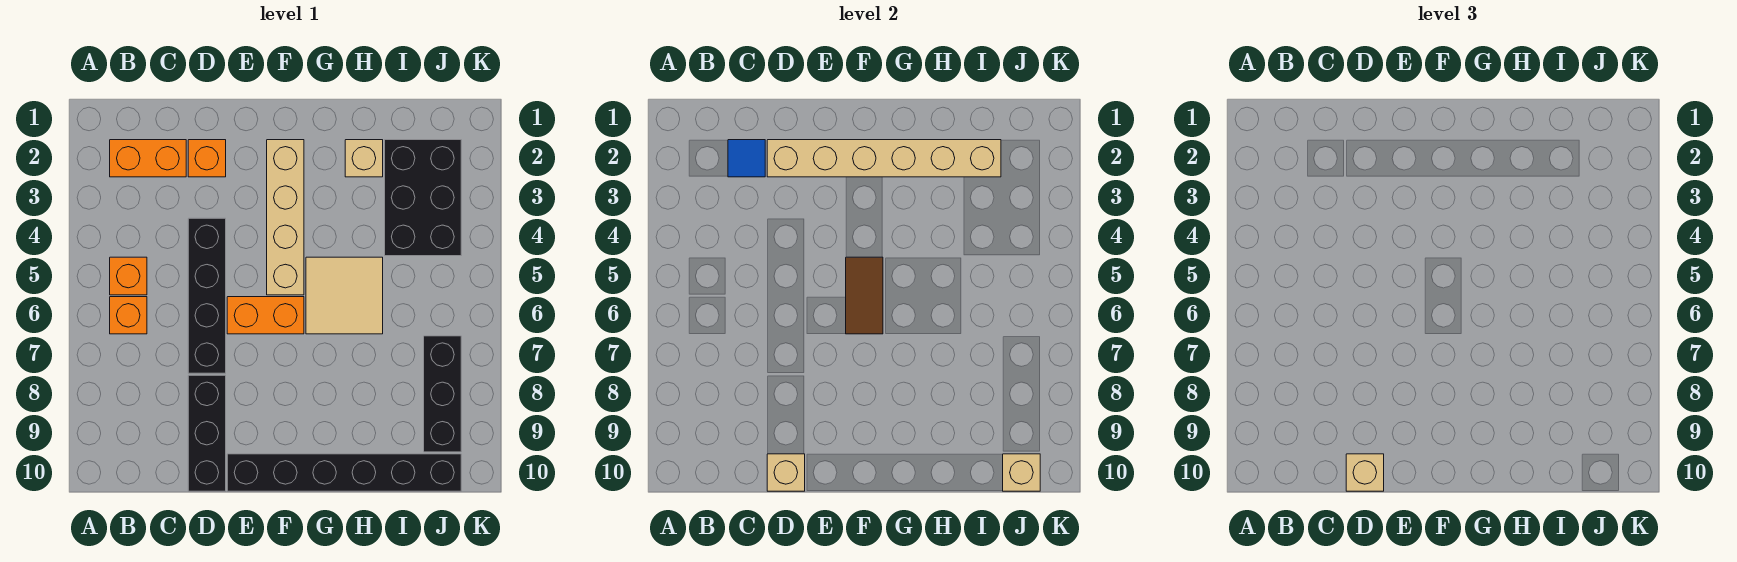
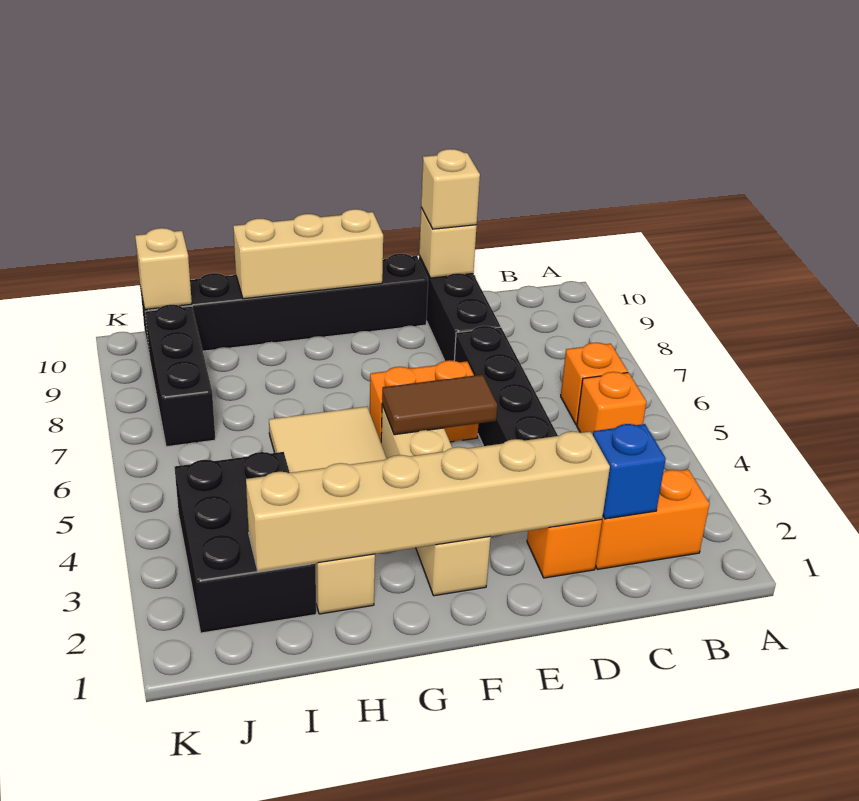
blue 1x1 tile [728,140,765,177] -> blue 1x1 brick [593,424,666,519]
brown 1x2 tile [846,257,883,334] -> brown 1x2 tile turned to [382,375,497,435]
none -> tan 1x3 brick [233,209,383,299]

